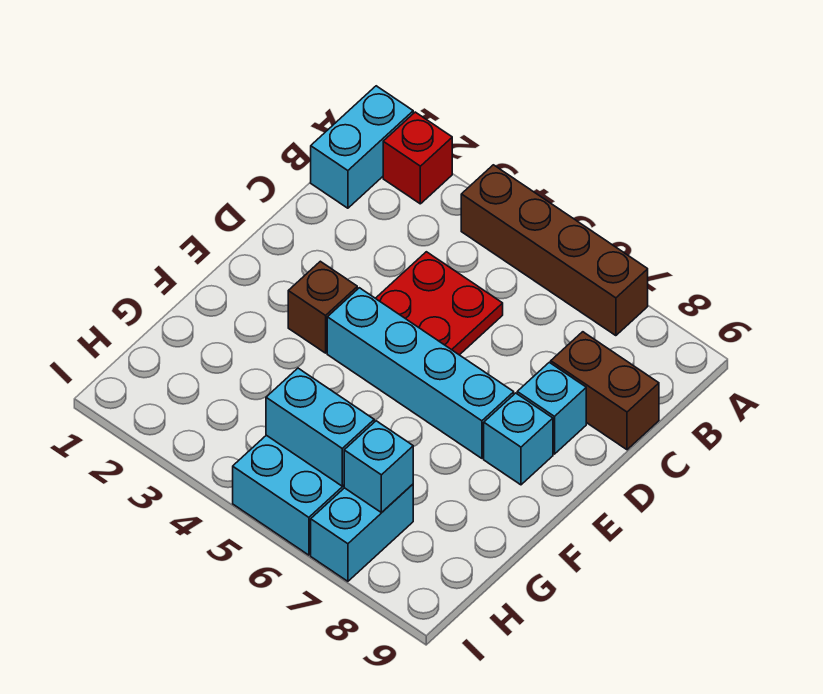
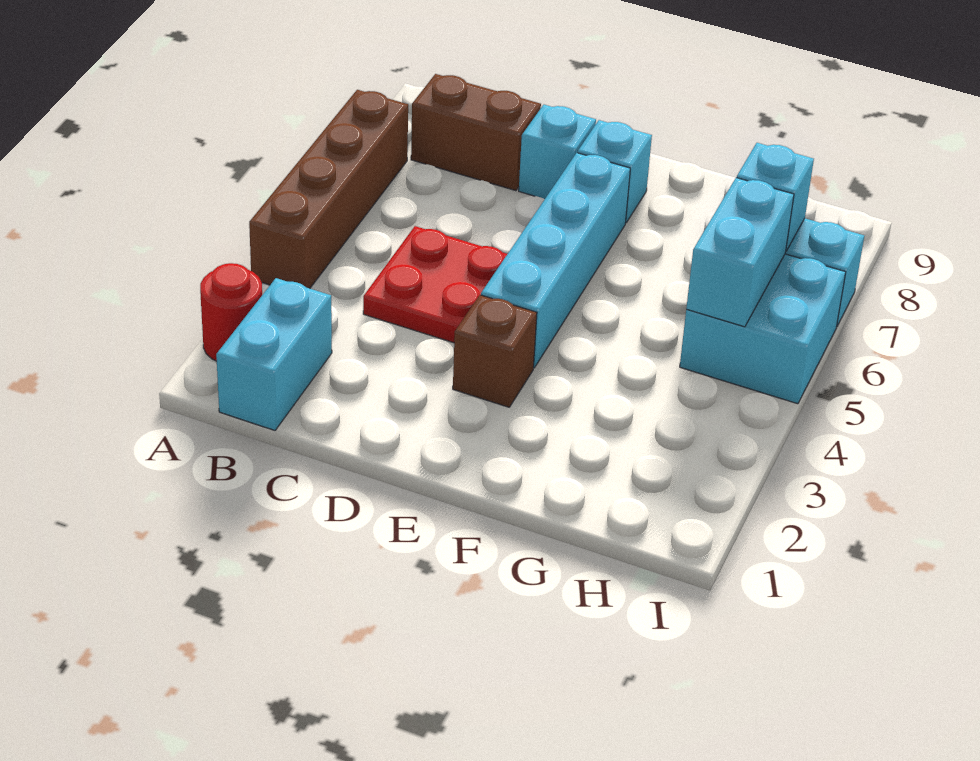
cyan 1x2 brick [311,86,413,208] -> cyan 1x2 brick turned to [216,278,332,430]
red 1x1 brick [383,112,452,204] -> red 1x1 round brick [200,263,262,361]
brown 1x2 brick [551,332,659,450] -> brown 1x2 brick turned to [411,74,541,191]

